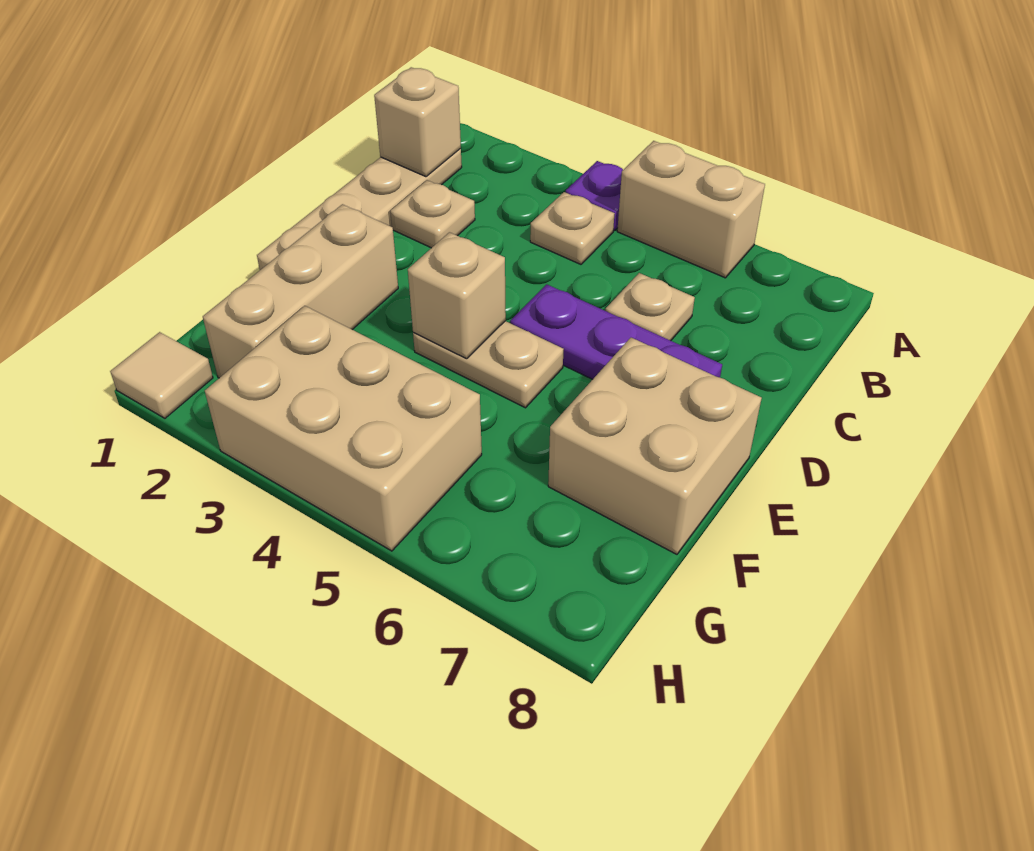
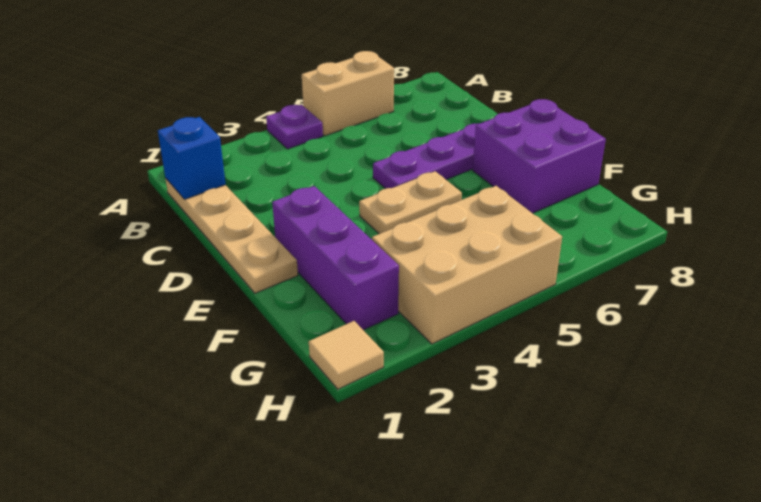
tan 1x1 brick [374,67,461,177] -> blue 1x1 brick [158,117,226,199]
tan 1x1 plate [530,192,615,264] -> none
tan 1x1 plate [390,180,475,248] -> none
tan 1x1 plate [605,273,695,341] -> none
tan 1x3 brick [203,204,398,378] -> purple 1x3 brick [272,186,399,330]
tan 1x1 brick [408,232,506,359] -> none
tan 2x2 brick [548,338,762,554] -> purple 2x2 brick [473,99,606,213]

